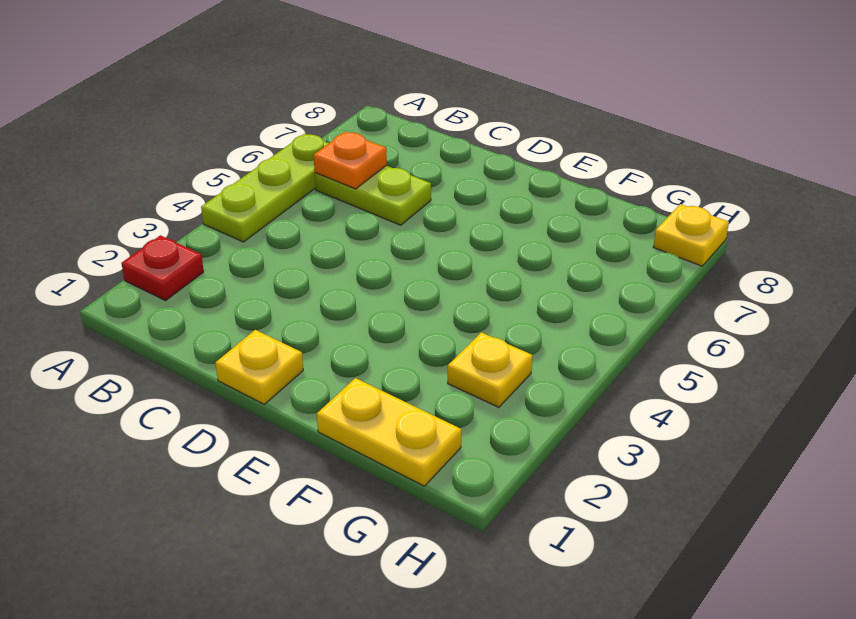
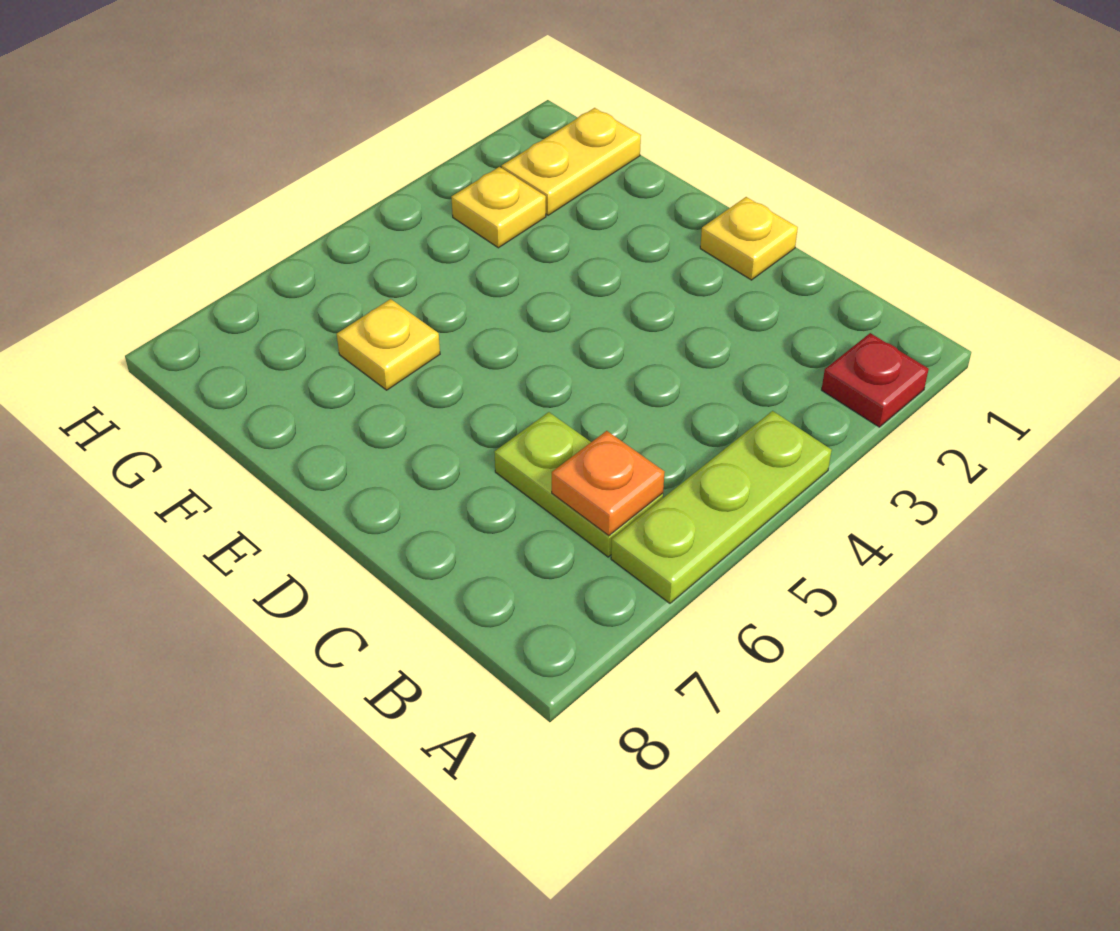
yellow 1x2 plate [317,378,461,486] -> yellow 1x2 plate turned to [502,108,641,215]
yellow 1x1 plate [653,204,729,266] -> yellow 1x1 plate moved to [337,299,440,390]

